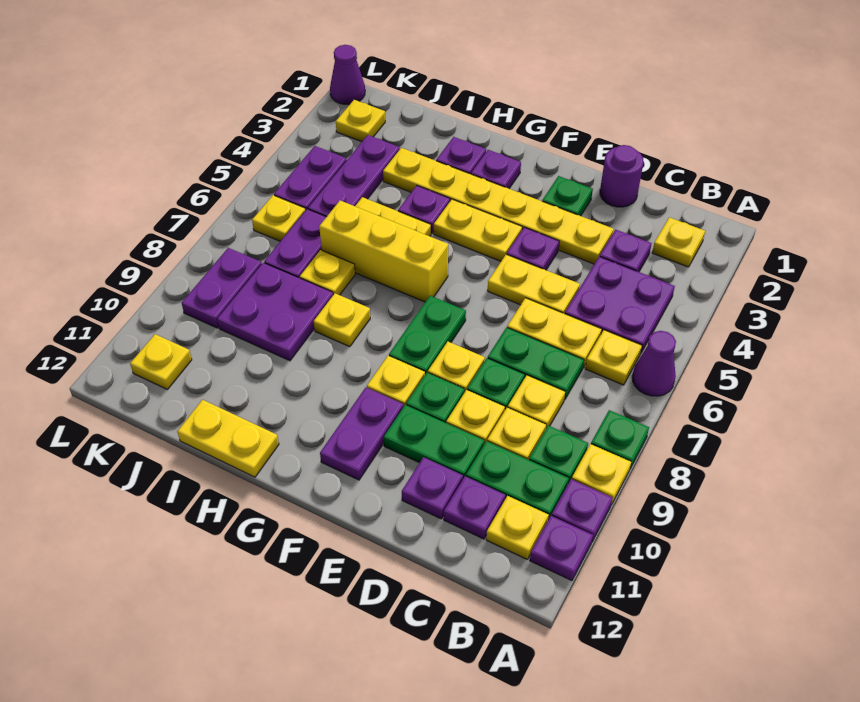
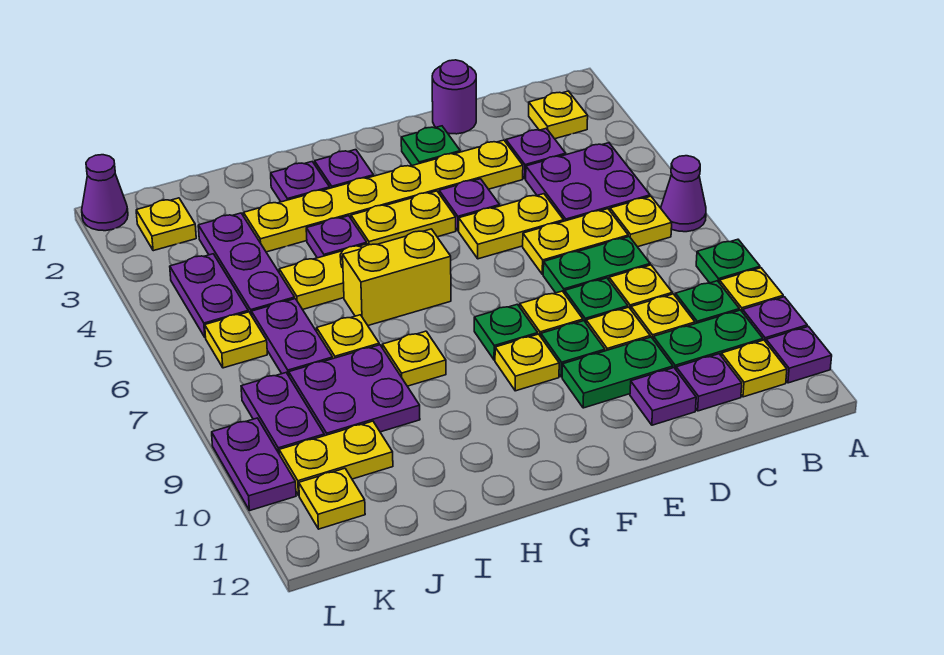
green 1x2 plate [389,296,466,374] -> green 1x1 plate [474,304,538,360]
purple 1x2 plate [320,388,403,480] -> purple 1x2 plate moved to [212,418,296,511]
yellow 1x3 brick [319,201,448,302] -> yellow 1x2 brick [343,229,451,325]
yellow 1x2 plate [177,400,279,477] -> yellow 1x2 plate moved to [279,421,393,495]

